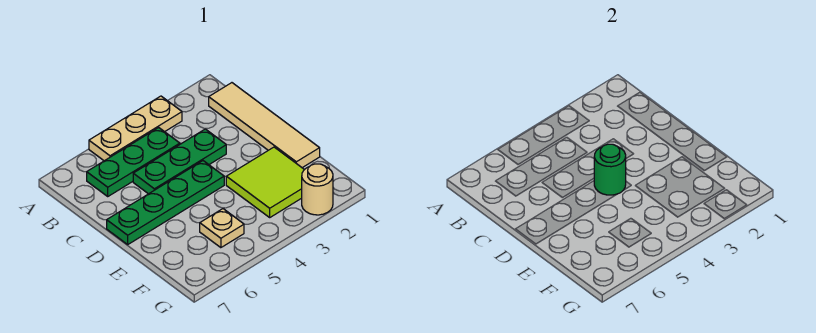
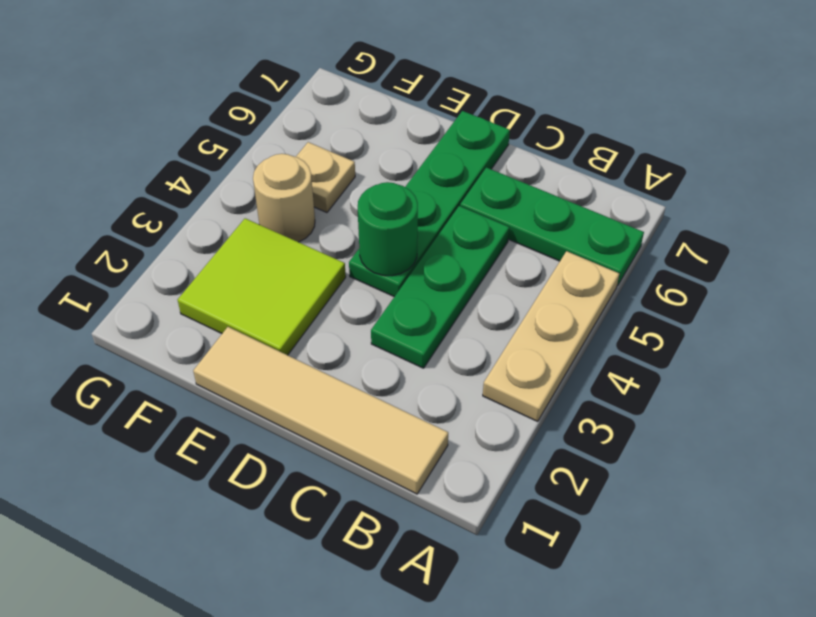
green 1x3 plate [87,128,180,196] -> green 1x3 plate turned to [460,168,644,286]
tan 1x1 round brick [302,164,333,215] -> tan 1x1 round brick moved to [253,154,315,242]

